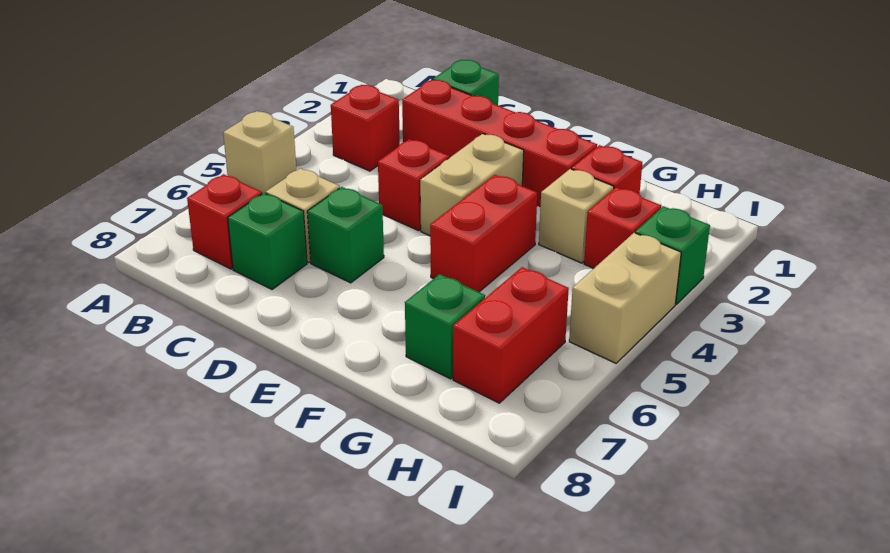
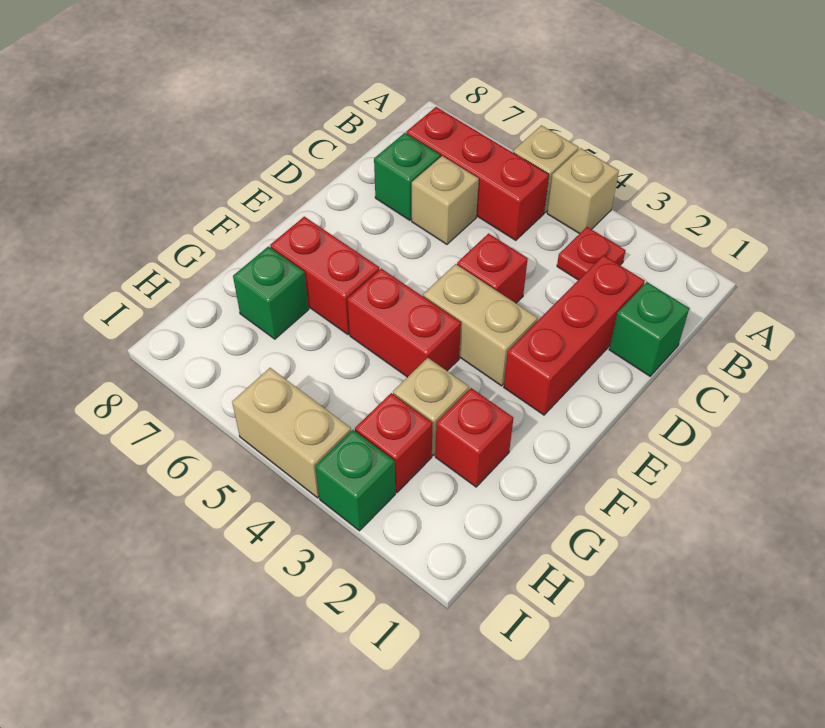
none -> tan 1x1 brick [547,148,619,234]
red 1x1 brick [331,85,400,171] -> red 1x1 plate [557,227,626,280]
red 1x1 brick [187,174,262,269] -> red 1x3 brick [406,107,549,240]
red 1x4 brick [402,80,597,207] -> red 1x3 brick [504,255,645,415]
green 1x1 brick [307,187,384,283] -> none
red 1x2 brick [453,267,569,403] -> red 1x2 brick moved to [270,217,379,335]

